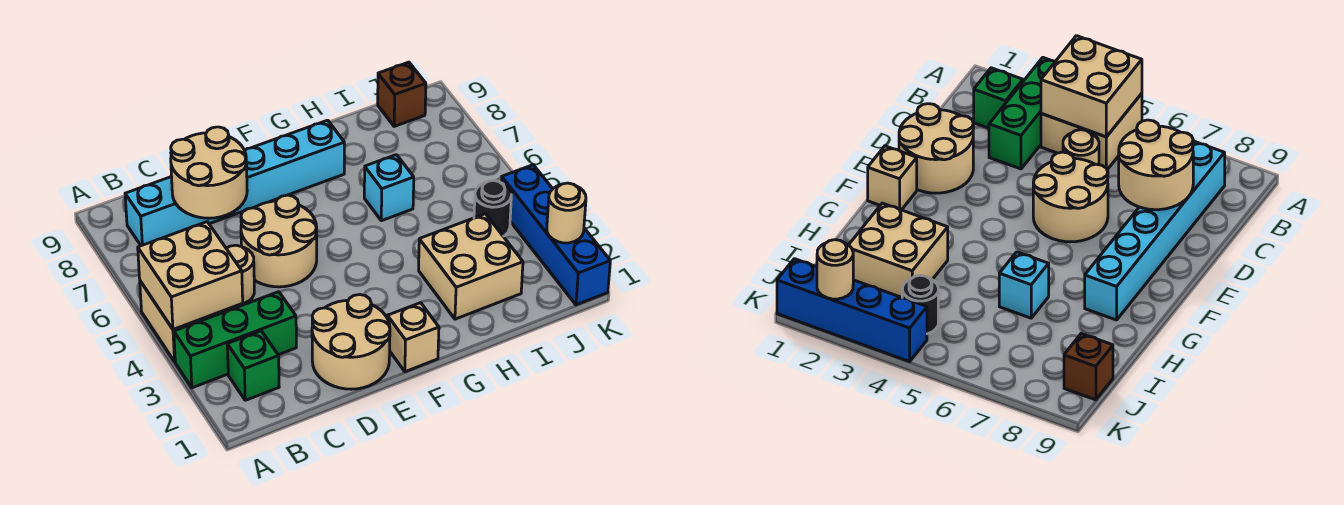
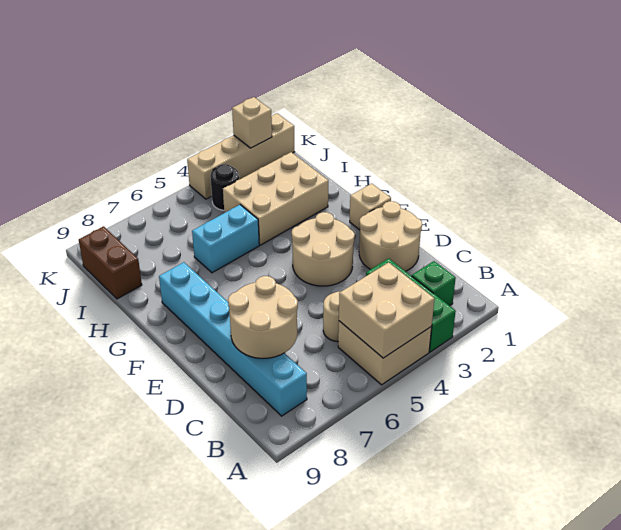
tan 2x2 round brick [241,195,317,287] -> tan 2x2 round brick moved to [292,212,355,286]
tan 2x2 brick [419,214,523,319] -> tan 2x3 brick [223,152,328,245]
cyan 1x1 brick [364,155,414,221] -> cyan 1x2 brick [192,205,259,273]
brown 1x1 brick [378,62,426,126] -> brown 1x2 brick [79,226,142,299]
blue 1x4 brick [501,165,610,305] -> tan 1x4 brick [187,113,295,199]
tan 1x1 round brick [547,183,586,243] -> tan 1x1 brick [232,97,272,148]

